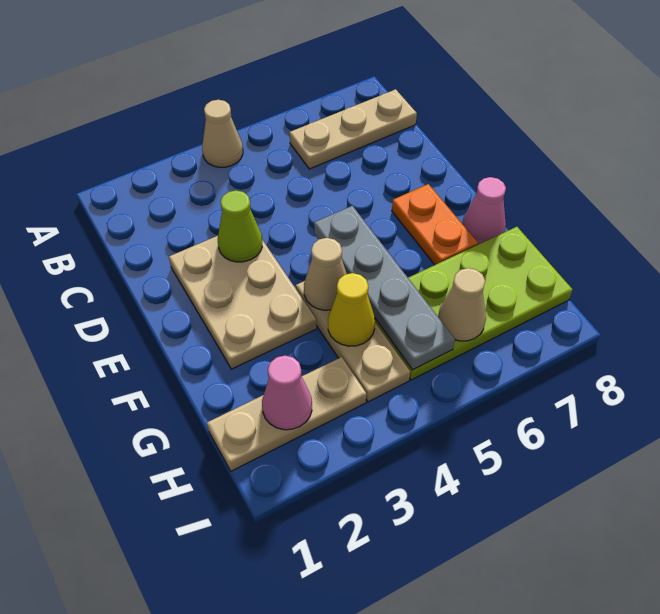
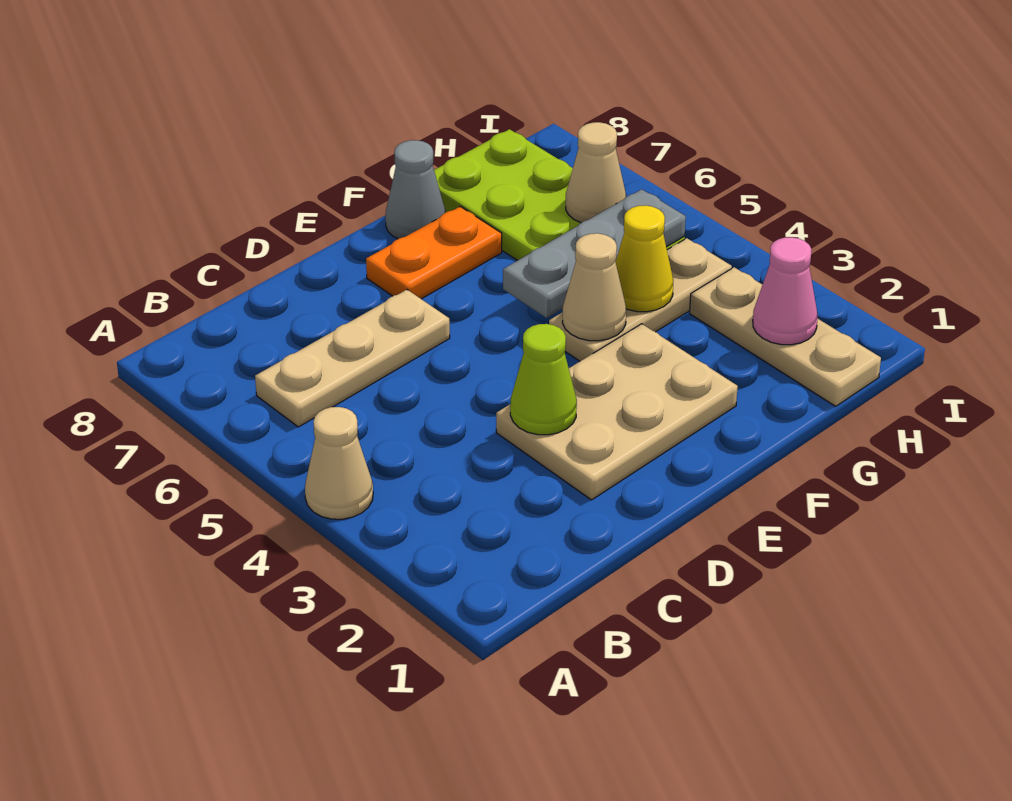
tan 1x3 plate [290,89,417,169] -> tan 1x3 plate turned to [255,290,450,427]
grey 1x4 plate [314,206,455,370] -> grey 1x3 plate [503,189,686,318]
pink 1x1 cone [462,177,506,245] -> grey 1x1 cone [385,140,446,239]

